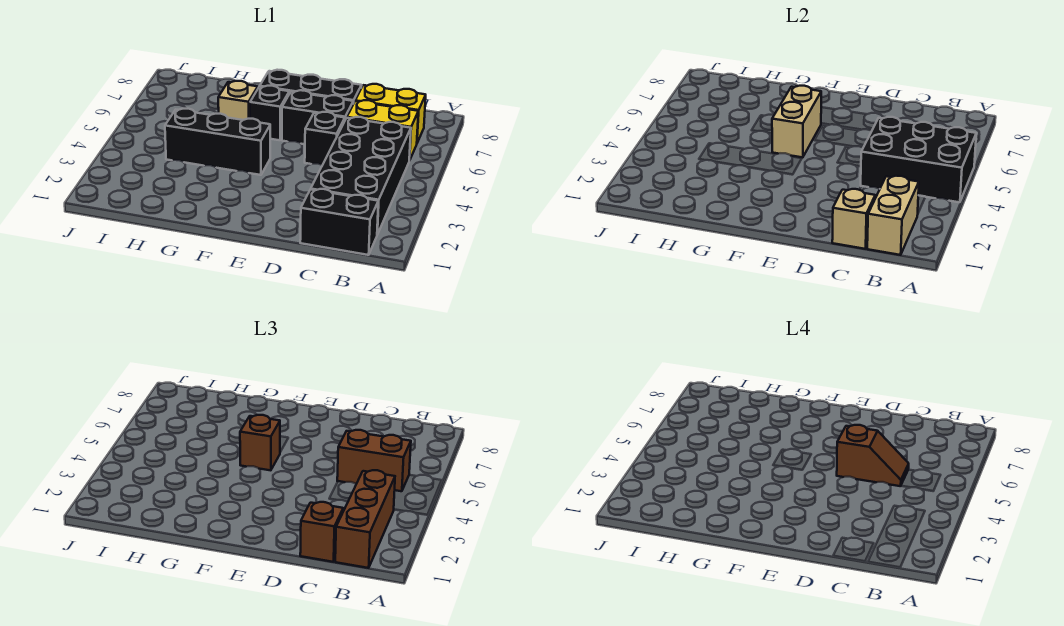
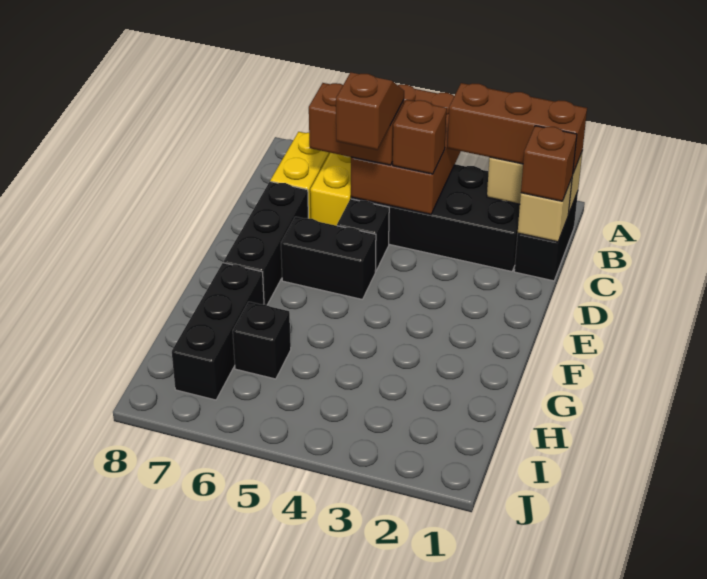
black 2x3 brick [861,117,976,202] -> brown 2x3 brick [351,84,461,214]
brown 1x2 brick [337,430,411,491] -> brown 1x2 brick turned to [309,83,404,165]
black 1x2 brick [282,90,353,144] -> black 1x2 brick turned to [281,217,376,299]
black 1x3 brick [165,109,270,175] -> black 1x3 brick moved to [172,263,264,400]
tan 1x2 brick [772,86,821,157] -> none
brown 1x1 brick [240,415,280,470] -> brown 1x1 brick moved to [393,100,447,174]
black 1x1 brick [250,86,289,140] -> black 1x1 brick moved to [233,302,291,379]
tan 1x1 brick [218,81,258,120] -> none

